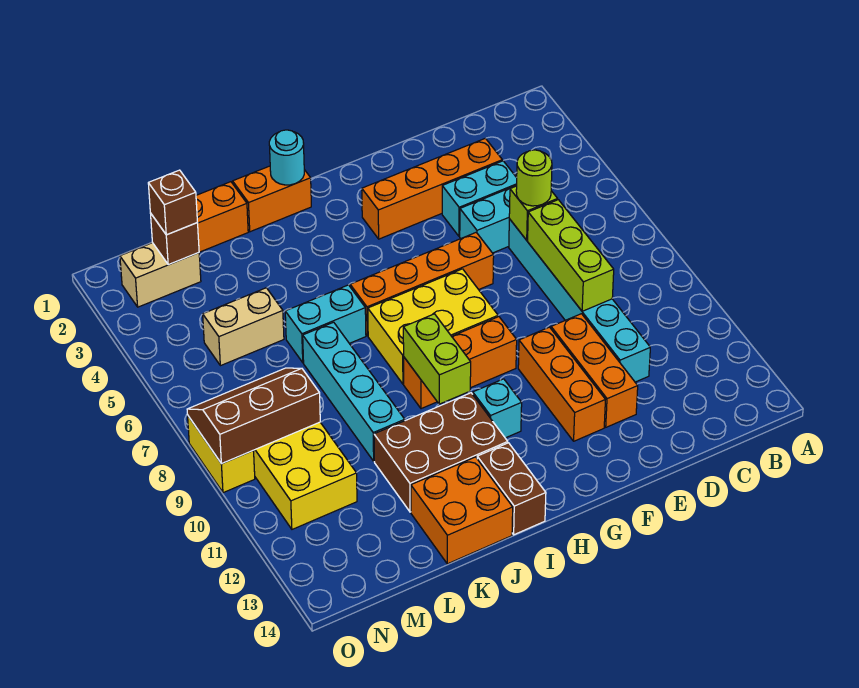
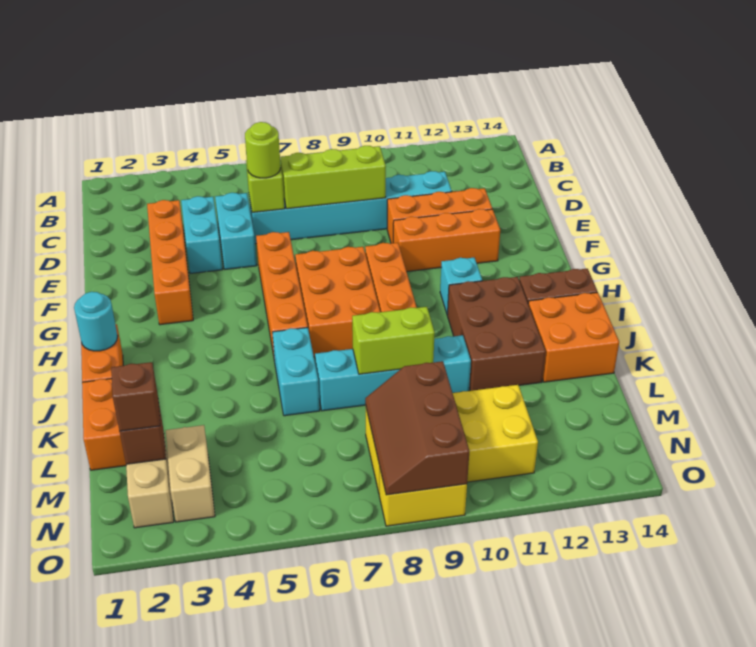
yellow 2x3 brick [368,269,498,384] -> orange 2x3 brick [295,247,380,357]
lime 1x2 brick [403,314,471,404] -> lime 1x2 brick moved to [352,307,435,374]
tan 1x2 brick [203,288,284,366] -> tan 1x2 brick moved to [166,425,215,522]

